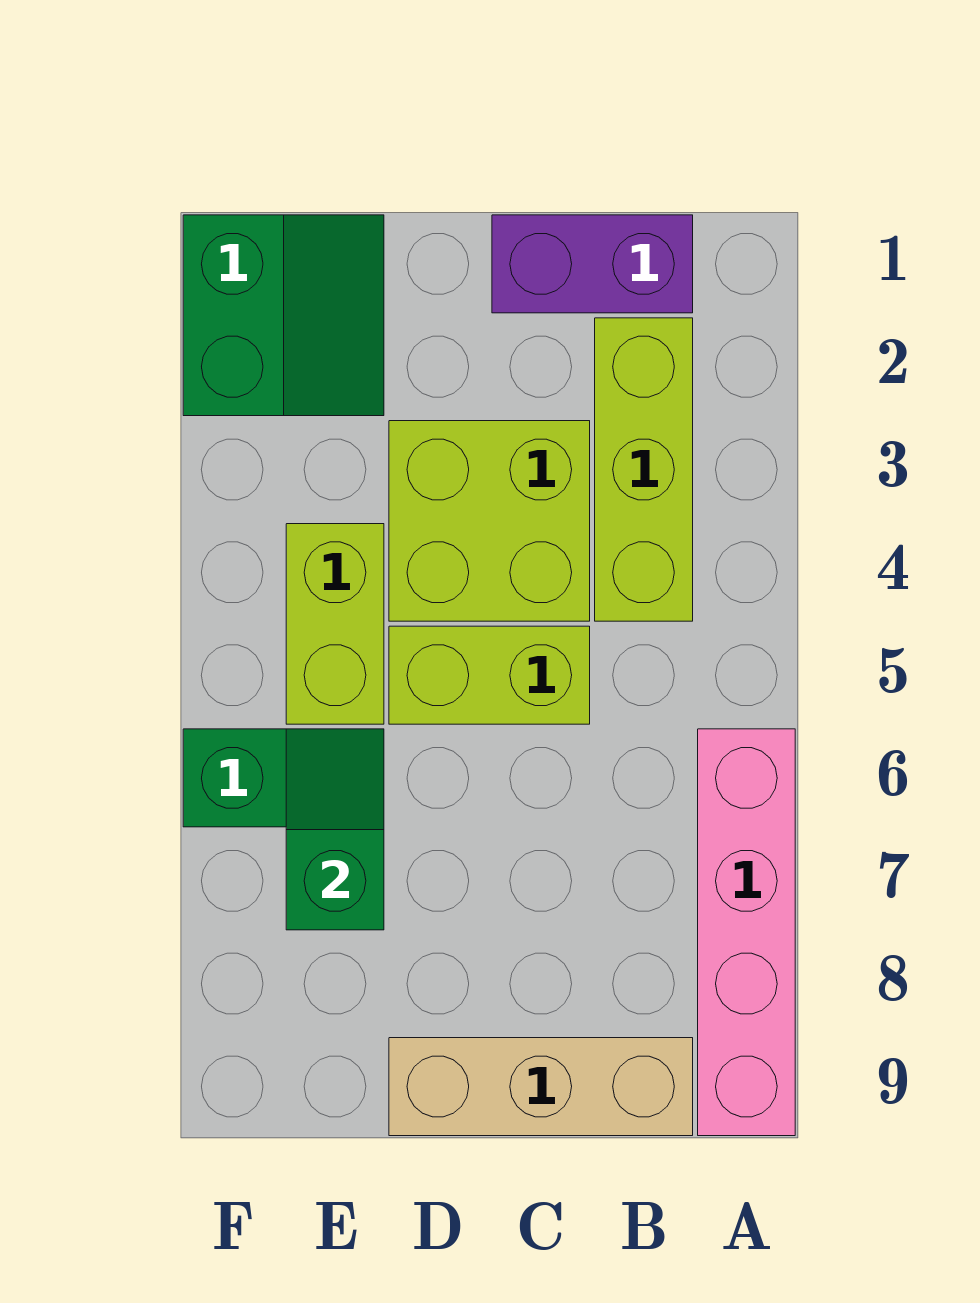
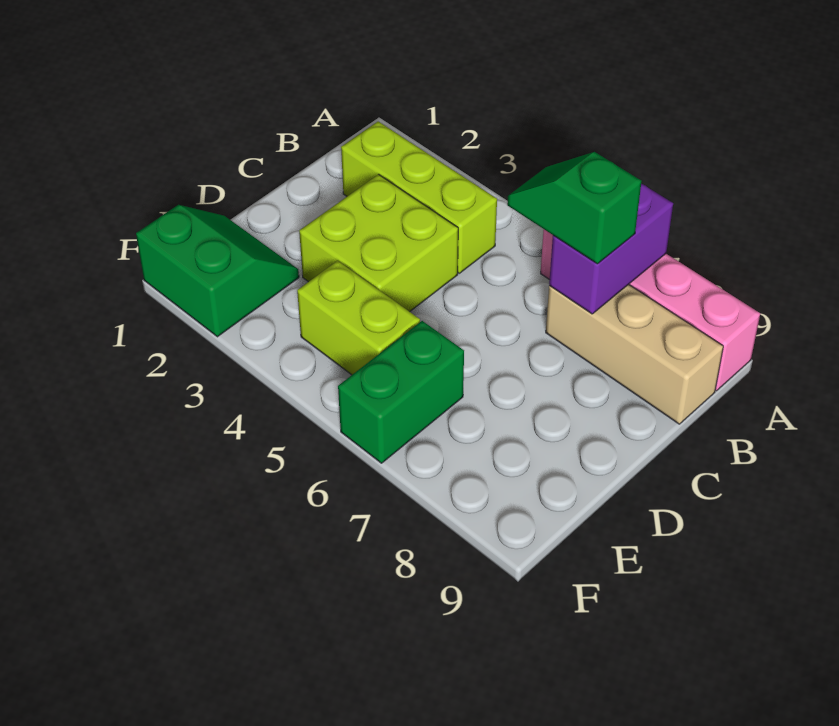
purple 1x2 brick [492,215,693,313] -> purple 1x2 brick moved to [549,184,673,314]
tan 1x3 brick [389,1038,693,1136] -> tan 1x3 brick turned to [546,284,723,424]
lime 1x2 brick [389,626,590,724] -> none
green 1x2 slope [286,729,384,930] -> green 1x2 slope moved to [507,152,641,264]

